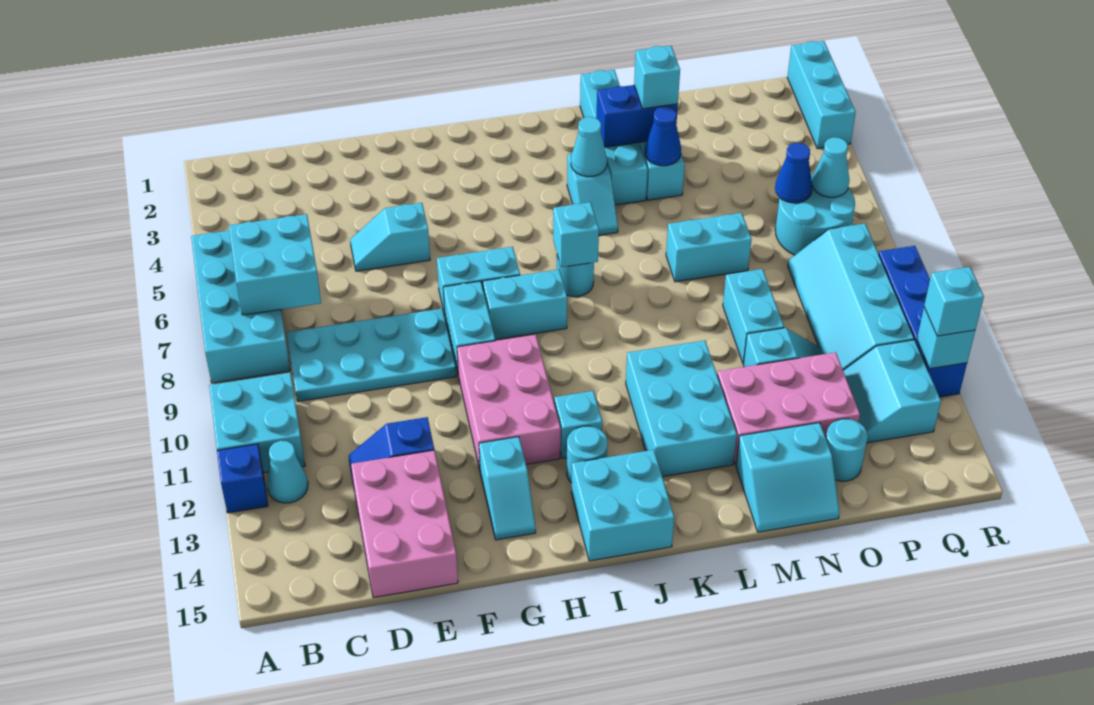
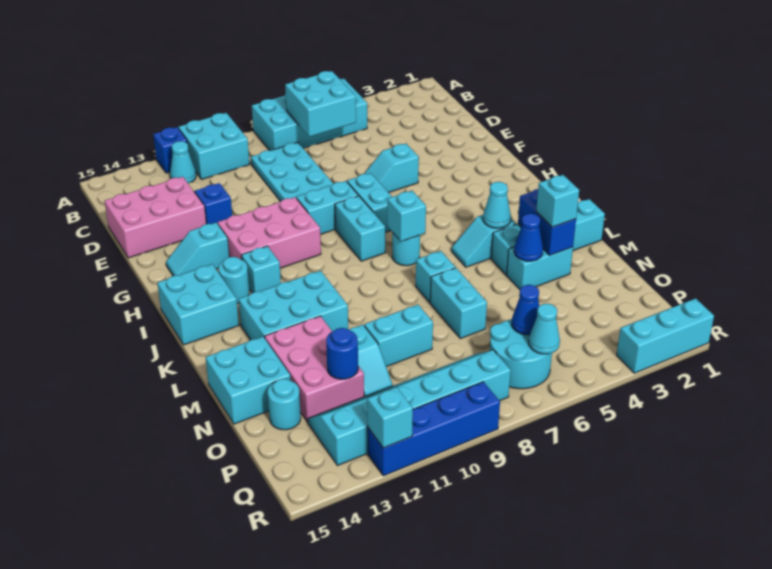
cyan 1x2 slope [350,203,430,271] -> cyan 1x2 slope turned to [364,143,419,192]
cyan 2x2 slope [736,423,840,532] -> cyan 2x2 brick [206,337,291,424]
none -> blue 1x1 round brick [326,328,358,379]
cyan 1x1 brick [924,267,984,336] -> cyan 1x1 brick moved to [416,251,455,302]

